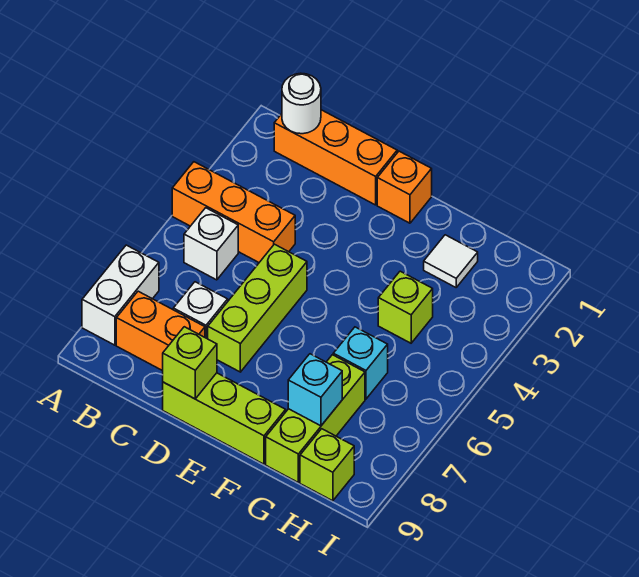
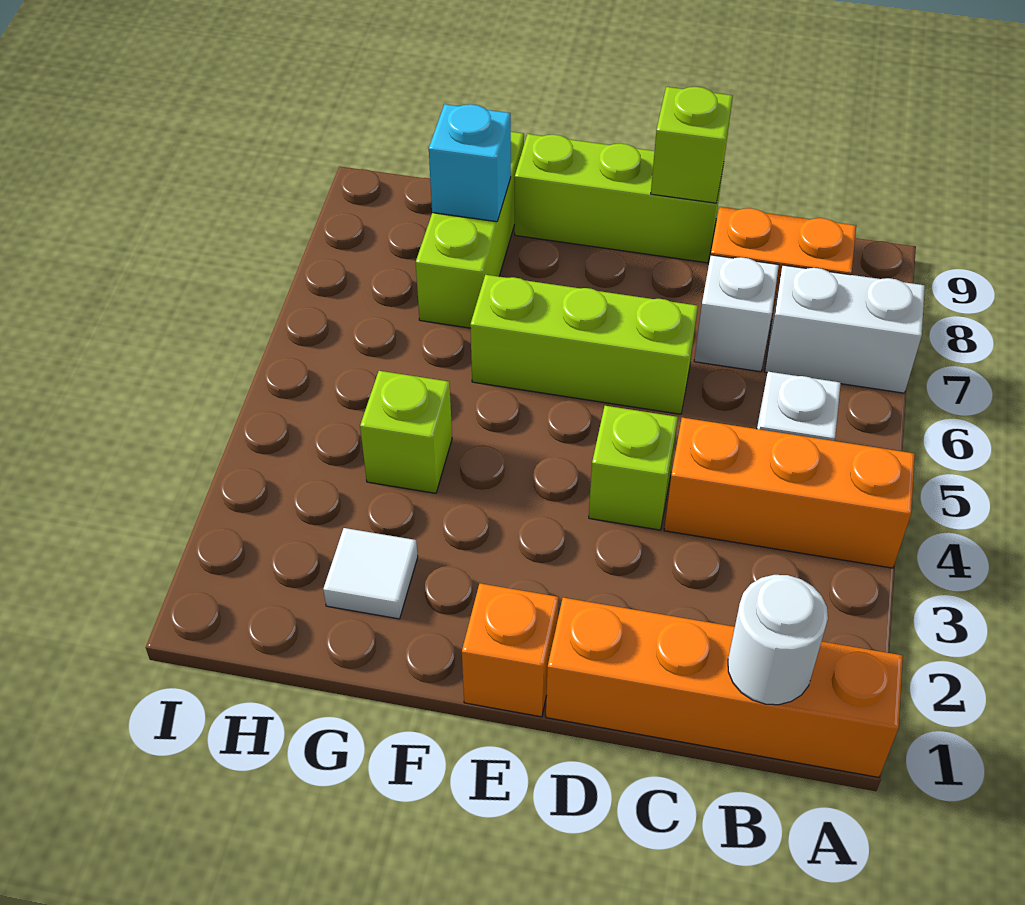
white 1x2 brick [82,245,159,345] -> white 1x2 brick turned to [765,265,925,393]
orange 1x3 brick [274,110,397,205] -> orange 1x4 brick [546,598,903,777]
lime 1x3 brick [208,244,307,372] -> lime 1x3 brick turned to [470,275,698,414]
cyan 1x1 brick [333,327,388,399] -> none
lime 1x1 brick [300,429,354,501] -> lime 1x1 brick moved to [589,406,678,530]

